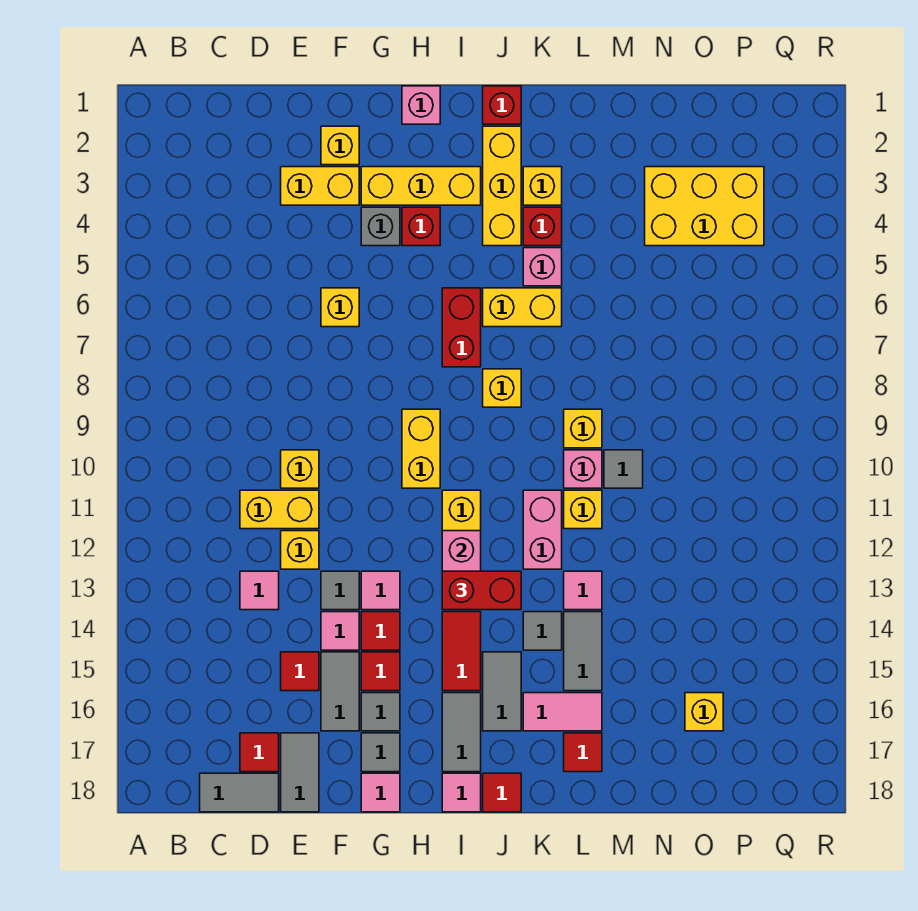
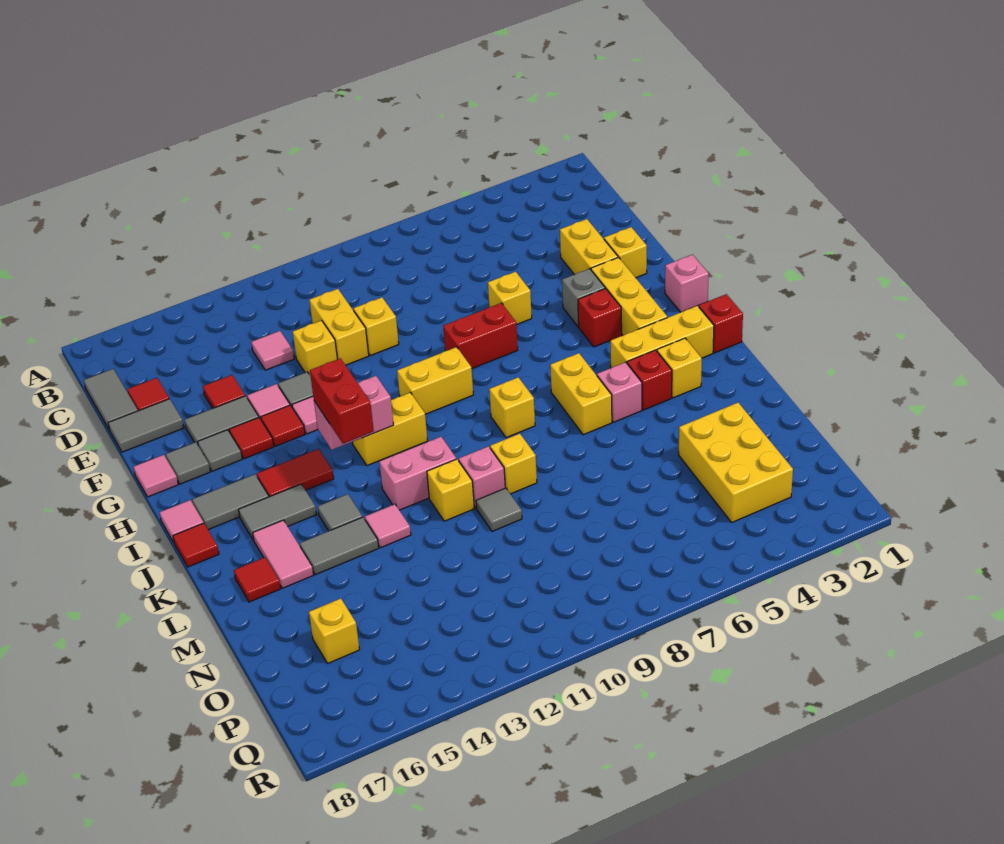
red 1x2 brick [442,288,481,367] -> red 1x2 brick moved to [443,303,518,369]

